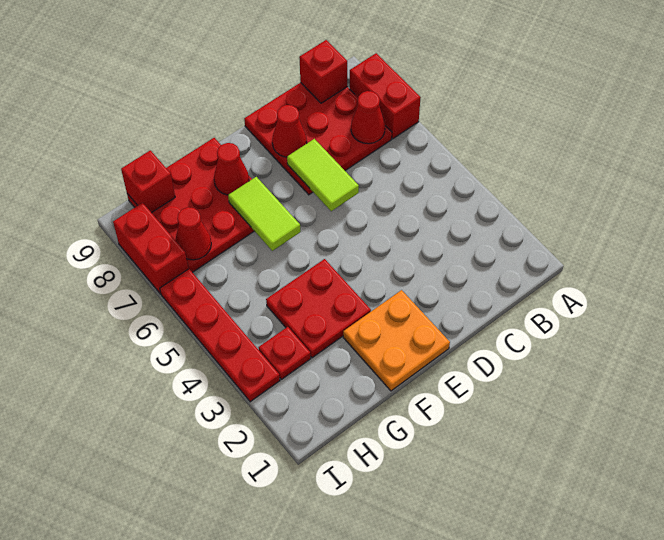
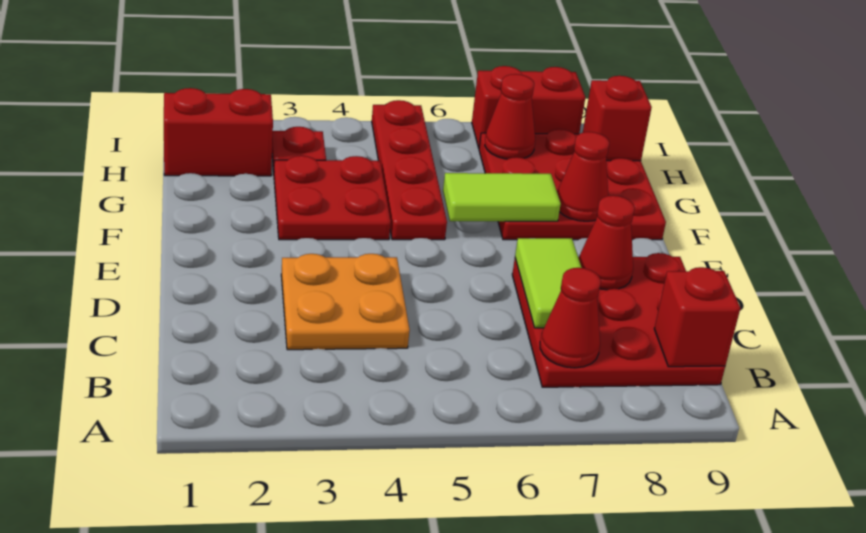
red 1x2 brick [350,53,421,139] -> red 1x2 brick moved to [164,88,273,176]
lime 1x2 tile [287,139,359,211] -> lime 1x2 tile turned to [515,238,582,328]
orange 2x2 plate [343,290,450,391] -> orange 2x2 plate moved to [281,254,410,350]
red 1x4 plate [160,269,280,402] -> red 1x4 plate turned to [372,100,447,240]

